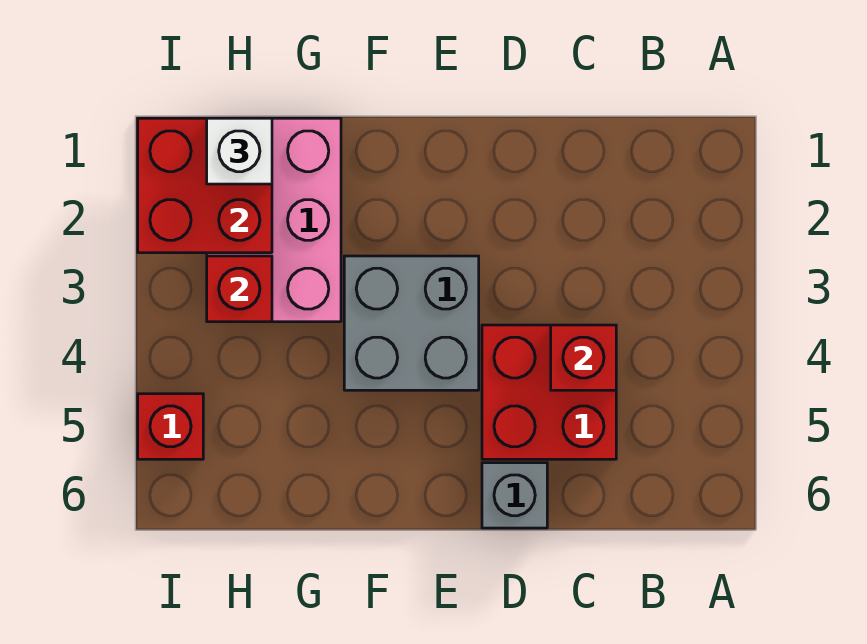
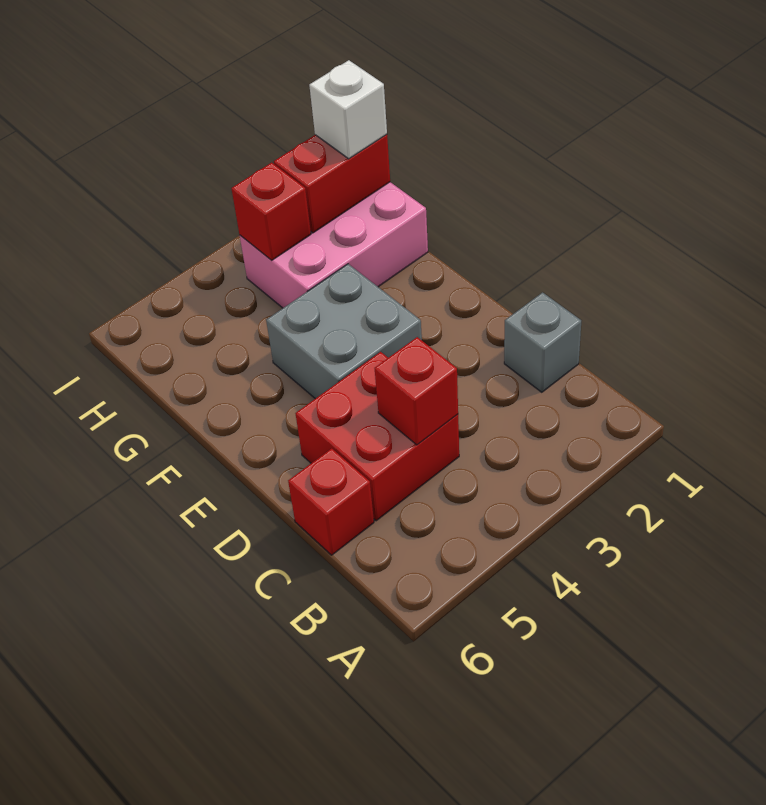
grey 1x1 brick [482,463,547,528] -> grey 1x1 brick moved to [504,292,581,392]
red 2x2 brick [138,118,272,253] -> red 1x2 brick [274,134,390,233]
red 1x1 brick [138,394,203,459] -> red 1x1 brick moved to [288,448,374,555]

